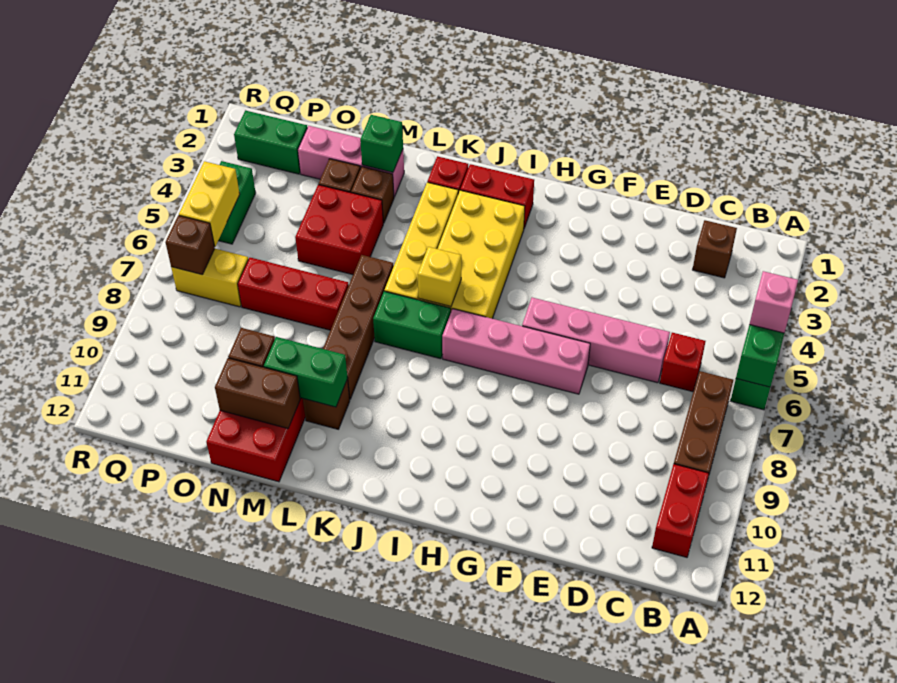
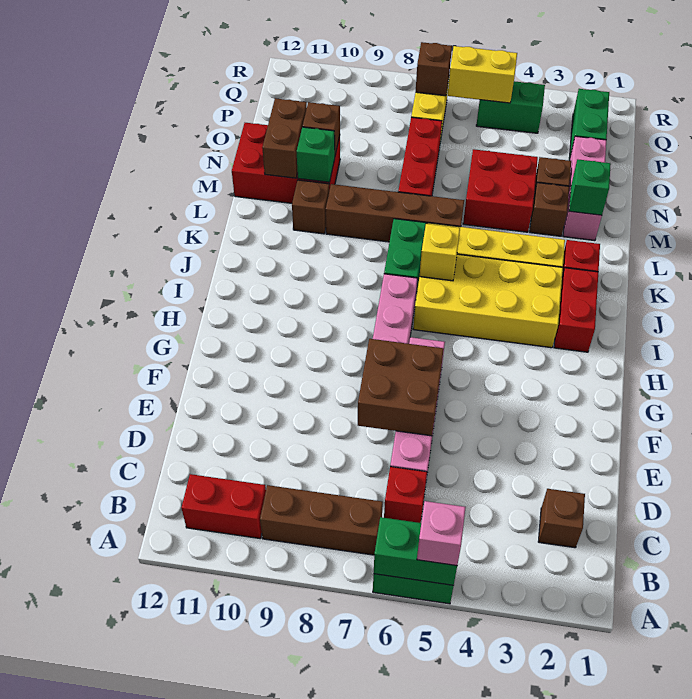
none -> brown 2x2 brick [358,339,444,436]
green 1x2 brick [264,337,348,407] -> green 1x1 brick [297,127,335,182]

